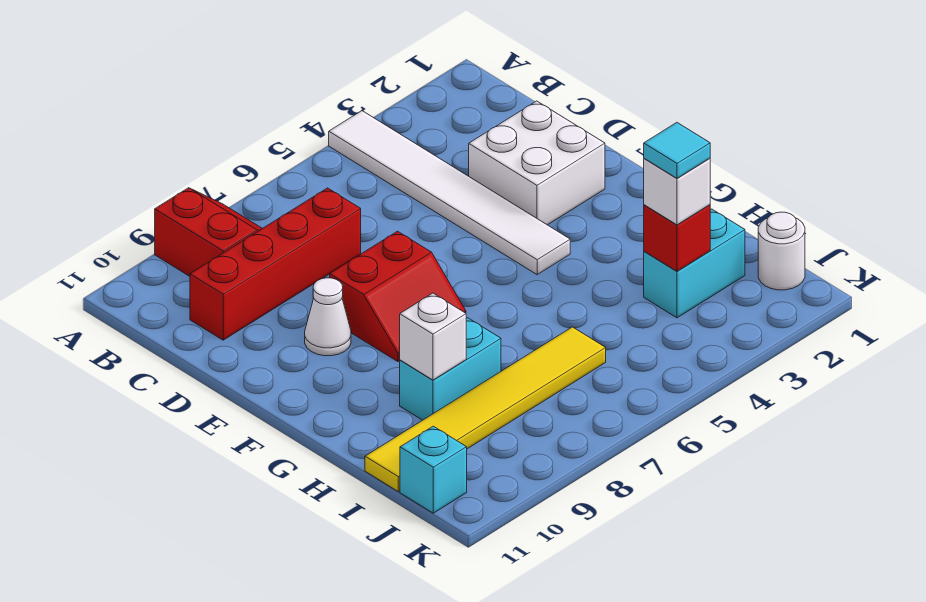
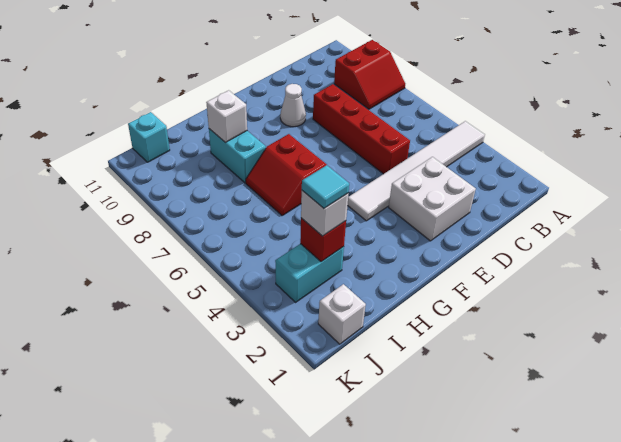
red 1x4 brick [190,188,361,340] -> red 1x4 brick moved to [313,84,410,174]
red 2x2 slope [330,231,466,362] -> red 2x2 slope moved to [246,134,327,215]
cyan 1x2 brick [644,209,745,318] -> cyan 1x2 brick turned to [275,244,344,302]
yellow 1x6 tile [365,327,606,492] -> none
white 1x1 round brick [758,212,805,290] -> white 1x1 brick [318,284,366,344]

